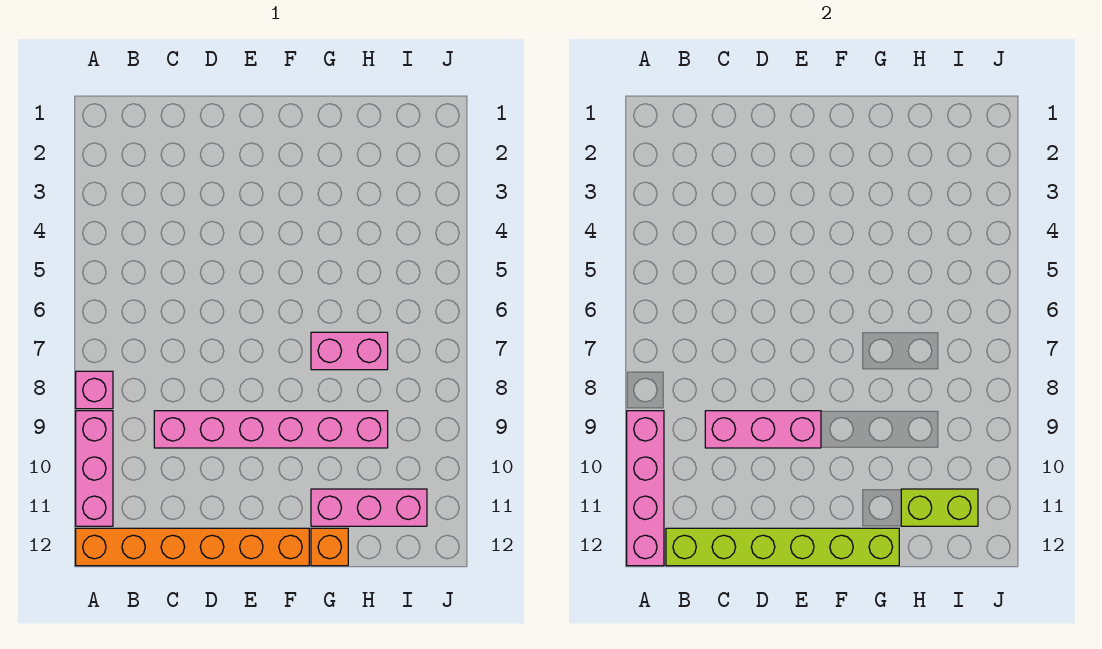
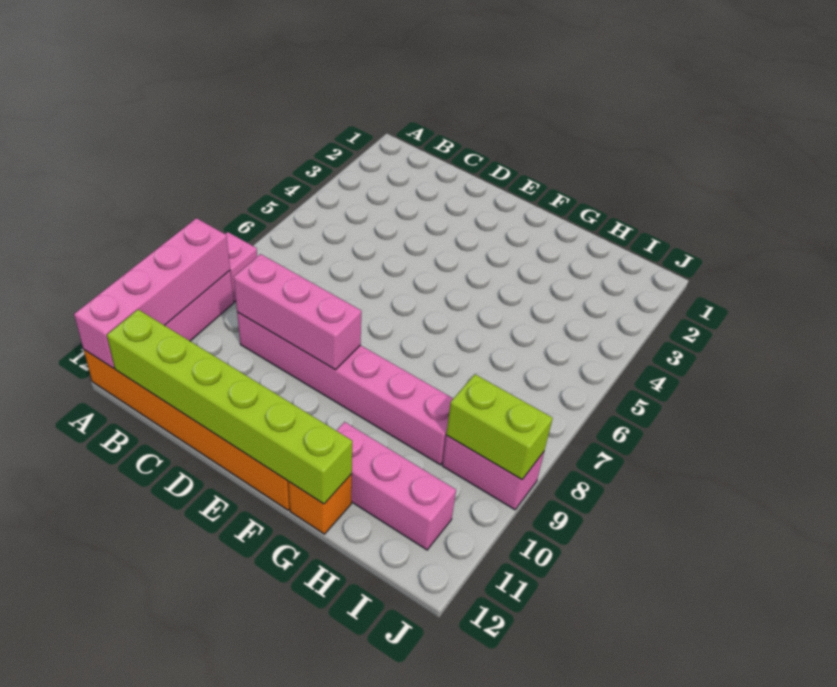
pink 1x2 brick [311,332,388,370] -> pink 1x2 brick moved to [442,435,544,510]
lime 1x2 brick [901,489,978,526] -> lime 1x2 brick moved to [446,374,553,480]

